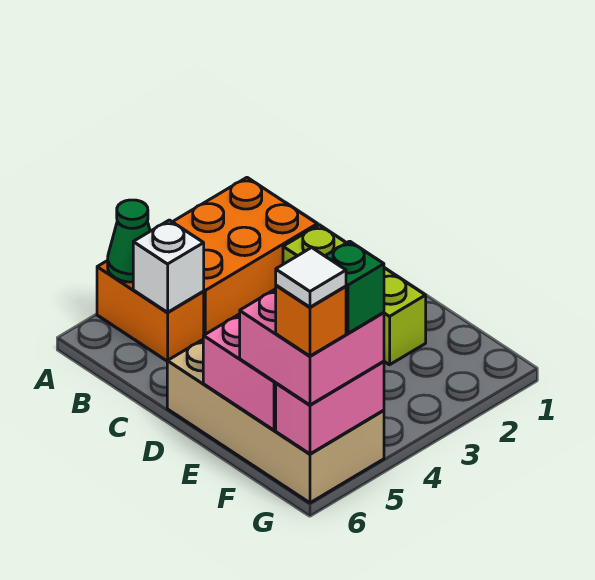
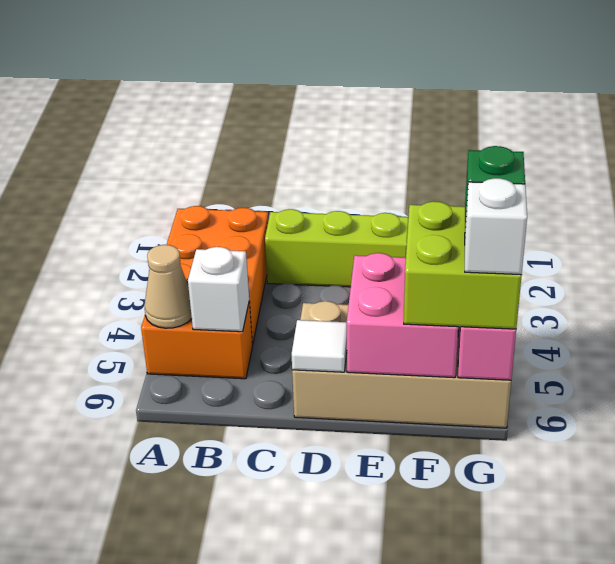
green 1x1 cone [108,200,150,282] -> tan 1x1 cone [145,245,192,328]
pink 2x2 brick [240,289,384,405] -> lime 2x2 brick [404,201,522,329]
orange 1x1 brick [276,285,346,356] -> white 1x1 brick [465,178,527,275]
white 1x1 tile [276,248,346,307] -> white 1x1 tile moved to [292,320,347,372]

